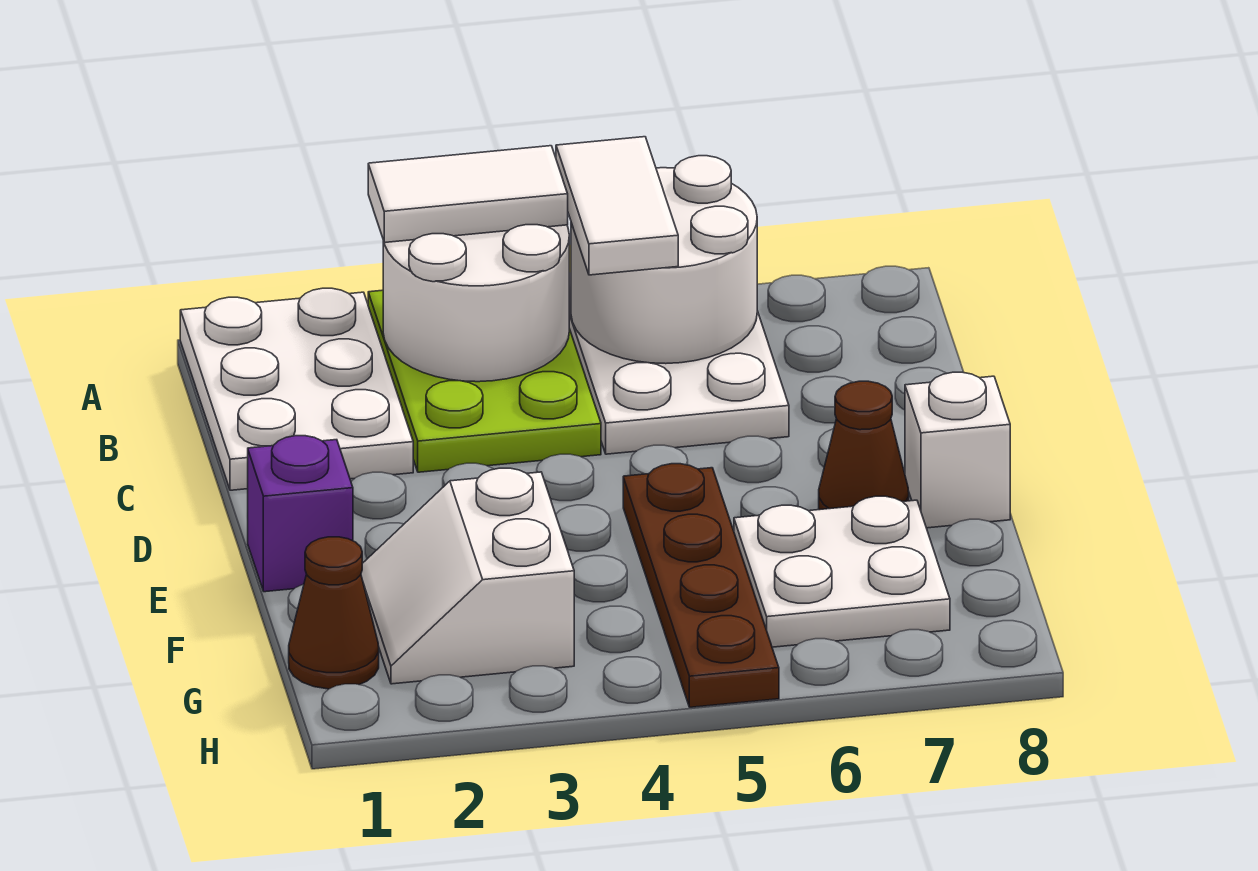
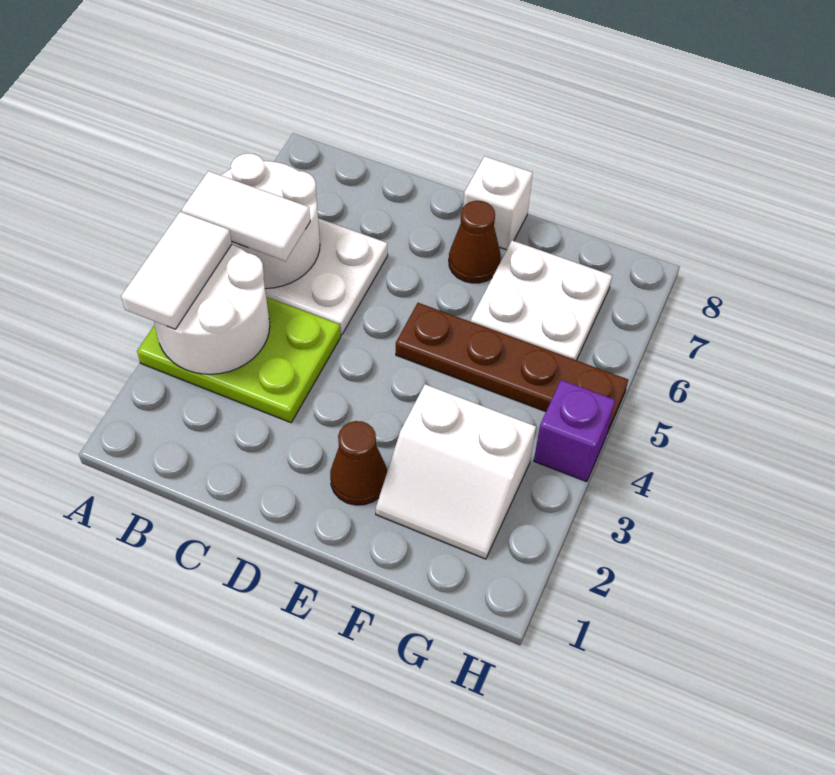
white 2x3 plate [180,288,413,490] -> none
purple 1x1 brick [248,436,353,592] -> purple 1x1 brick moved to [534,380,615,482]
brown 1x1 cone [289,537,379,689] -> brown 1x1 cone moved to [330,421,387,505]

